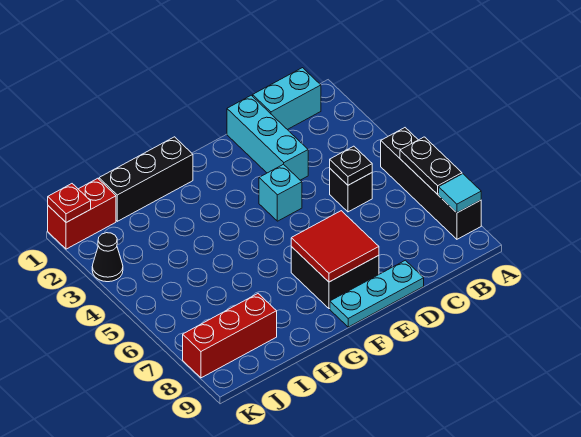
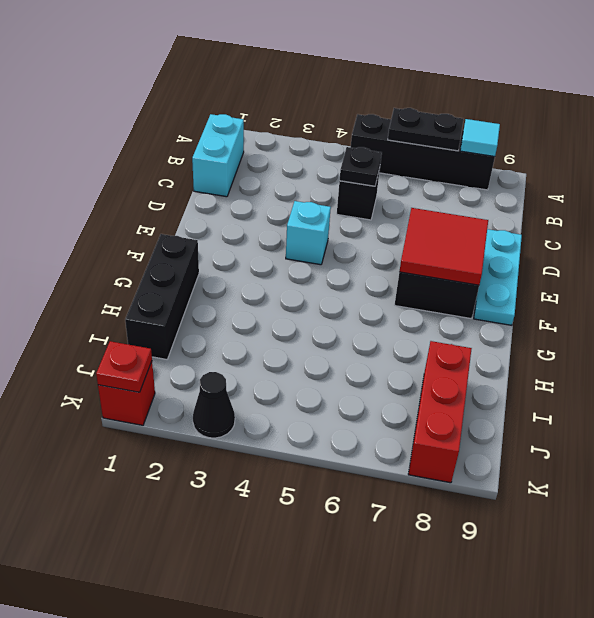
cyan 1x3 brick [227,95,308,180] -> none
red 1x2 brick [48,178,116,249] -> red 1x1 brick [98,362,155,425]

